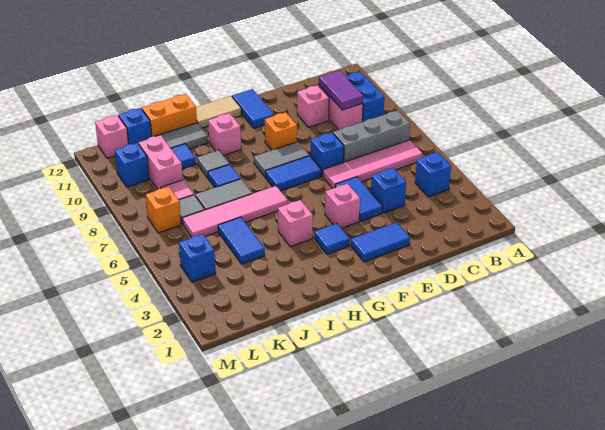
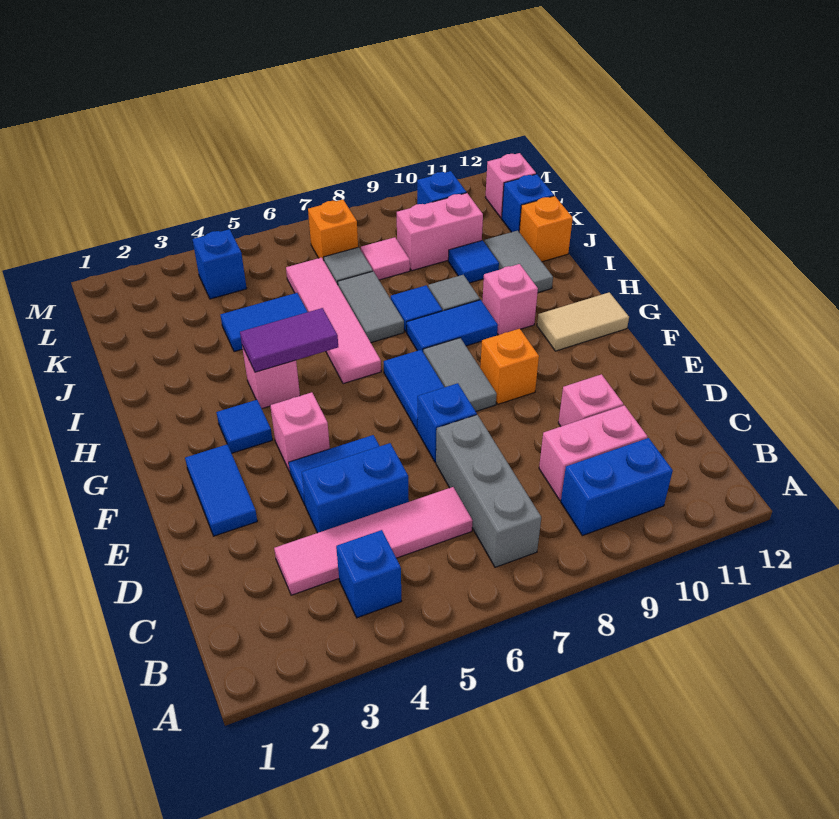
pink 1x4 tile [323,140,422,189] -> pink 1x4 tile turned to [274,487,473,595]
purple 1x2 tile [319,70,363,110] -> purple 1x2 tile moved to [240,308,338,372]
blue 1x1 brick [371,168,406,213] -> blue 1x2 brick [302,443,409,533]
blue 1x2 tile [232,89,274,128] -> blue 1x2 tile moved to [407,300,498,351]
tan 1x2 tile [196,96,241,128] -> tan 1x2 tile turned to [537,292,629,351]
orange 1x2 brick [142,94,197,137] -> orange 1x1 brick [519,196,573,262]

